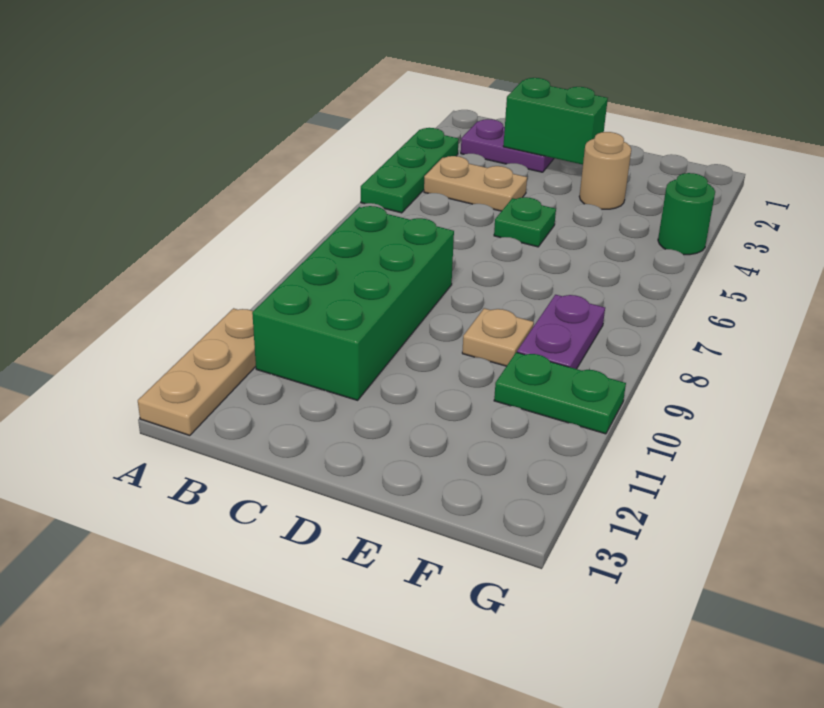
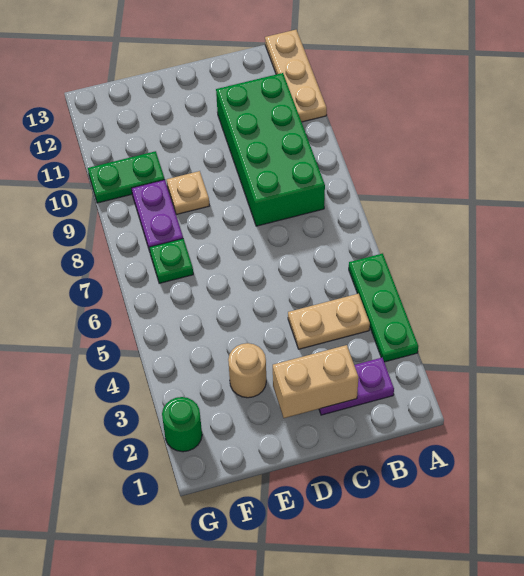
green 1x2 brick [503,78,608,165] -> tan 1x2 brick [273,345,359,418]
green 1x1 plate [494,197,556,247] -> green 1x1 plate moved to [149,239,193,283]
green 1x1 round brick [658,173,715,255] -> green 1x1 round brick moved to [162,397,202,452]

